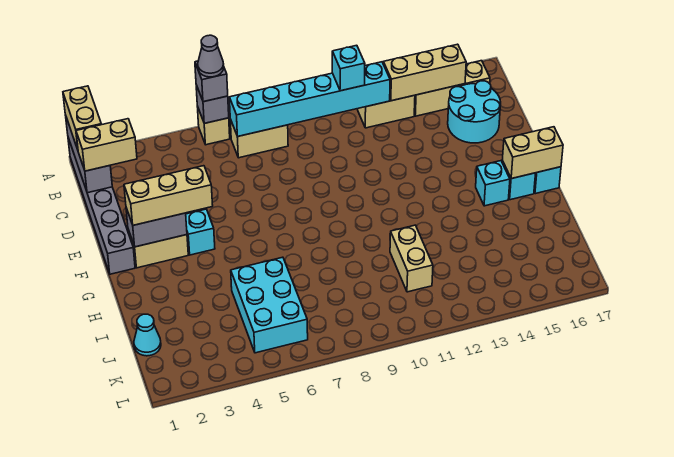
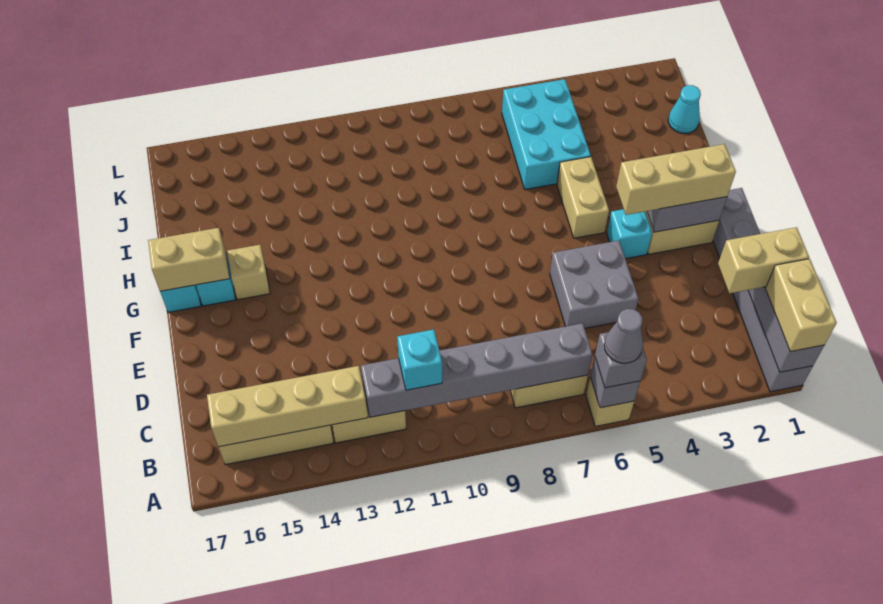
cyan 1x6 brick [229,62,390,137] -> grey 1x6 brick [361,323,592,417]
tan 1x3 brick [383,44,466,101] -> tan 1x4 brick [207,366,368,447]
cyan 2x2 round brick [448,81,501,143] -> none
none -> grey 2x2 brick [550,240,639,328]
cyan 1x1 brick [476,161,510,206] -> tan 1x1 brick [227,245,270,300]
tan 1x2 brick [390,225,433,292] -> tan 1x2 brick moved to [557,157,609,238]

